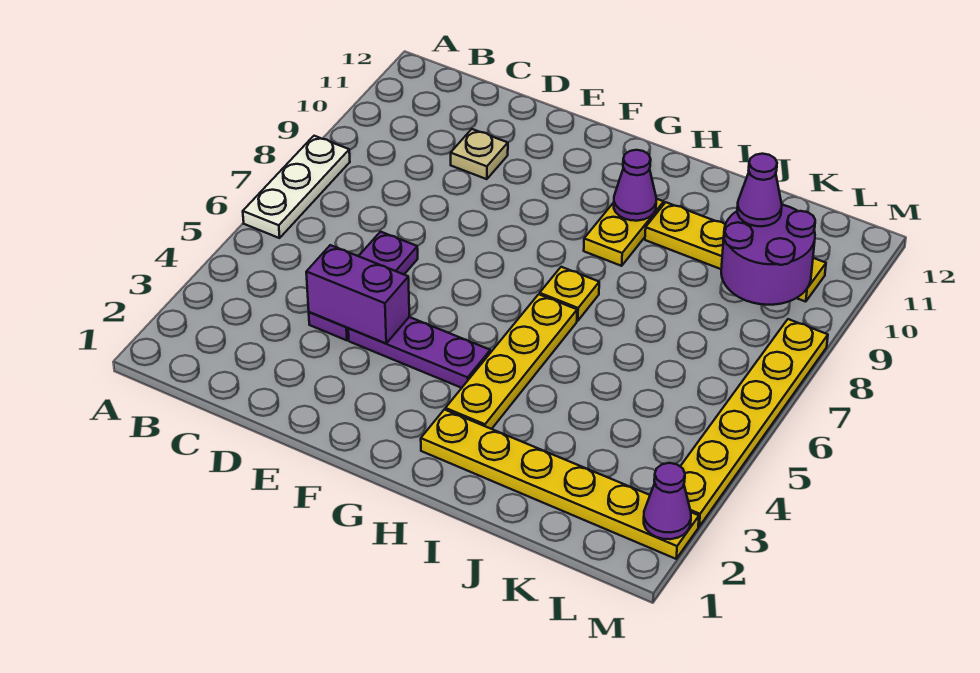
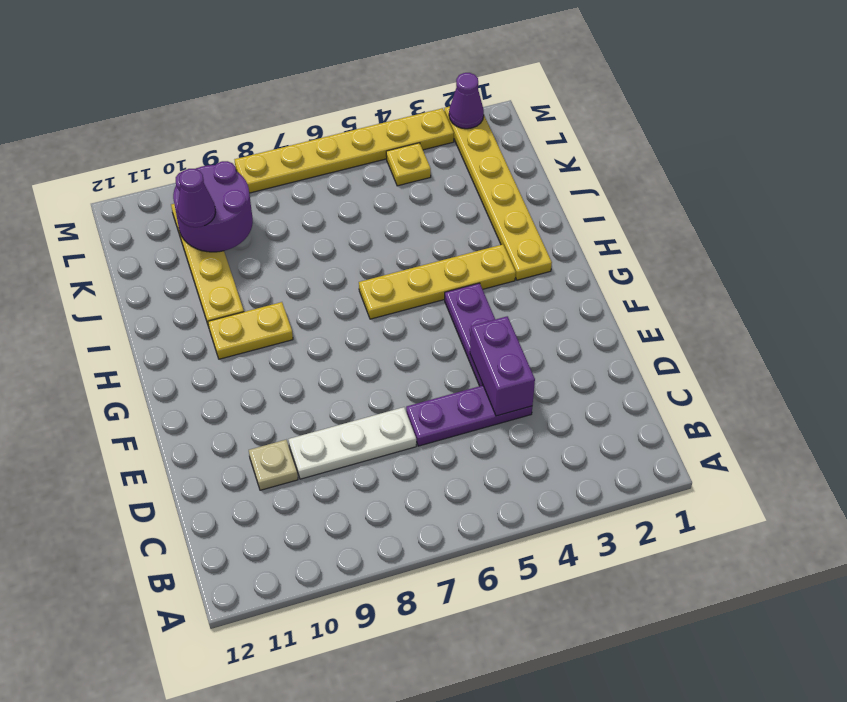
white 1x3 plate [243,136,350,238] -> white 1x3 plate moved to [288,407,416,479]
yellow 1x1 plate [540,267,599,321] -> yellow 1x1 plate moved to [386,143,431,186]
purple 1x1 cone [614,150,656,221] -> none

